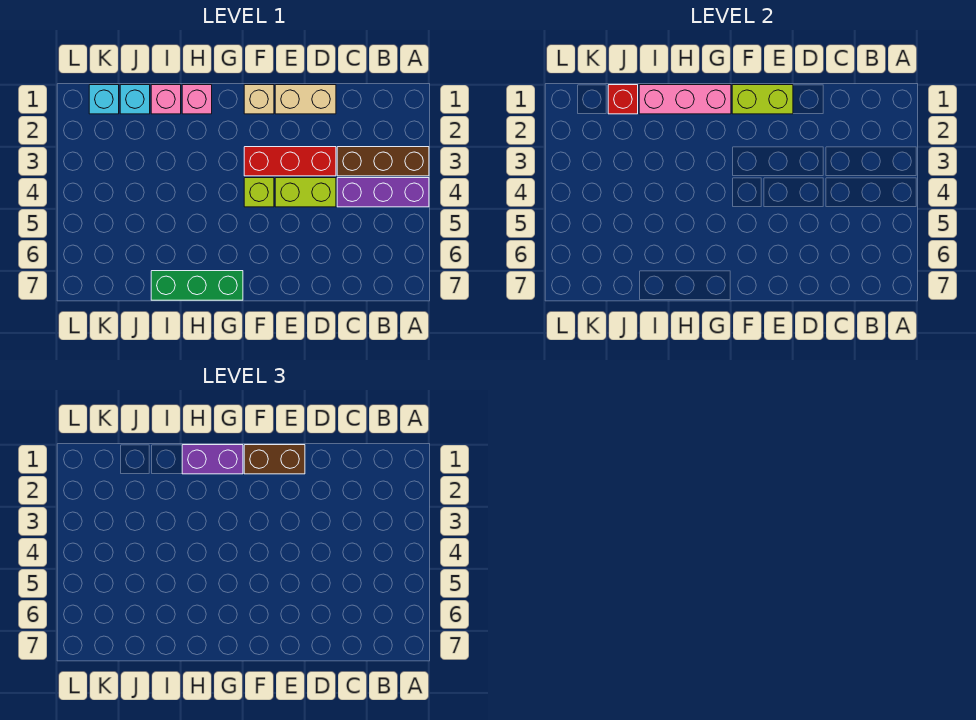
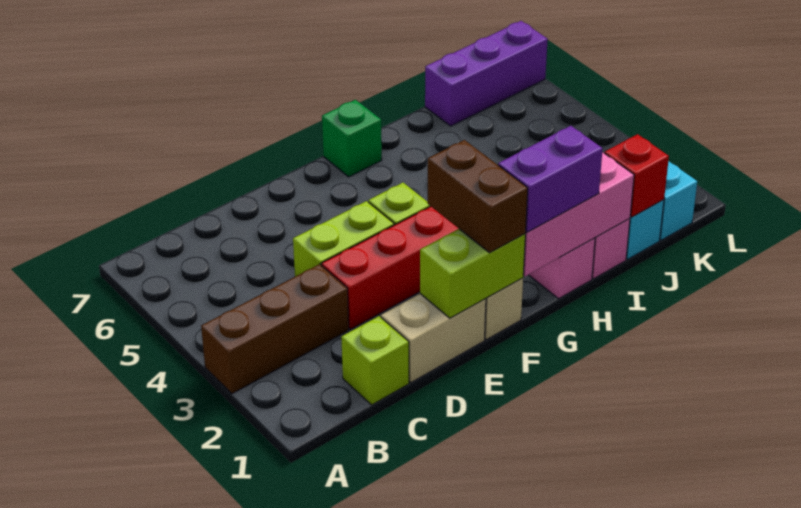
purple 1x3 brick [337,178,429,207] -> purple 1x3 brick moved to [425,21,548,126]
none -> lime 1x1 brick [341,316,409,405]
brown 1x2 brick [244,445,305,474] -> brown 1x2 brick turned to [427,140,528,253]
green 1x3 brick [151,271,243,300] -> green 1x1 brick [322,100,382,177]

